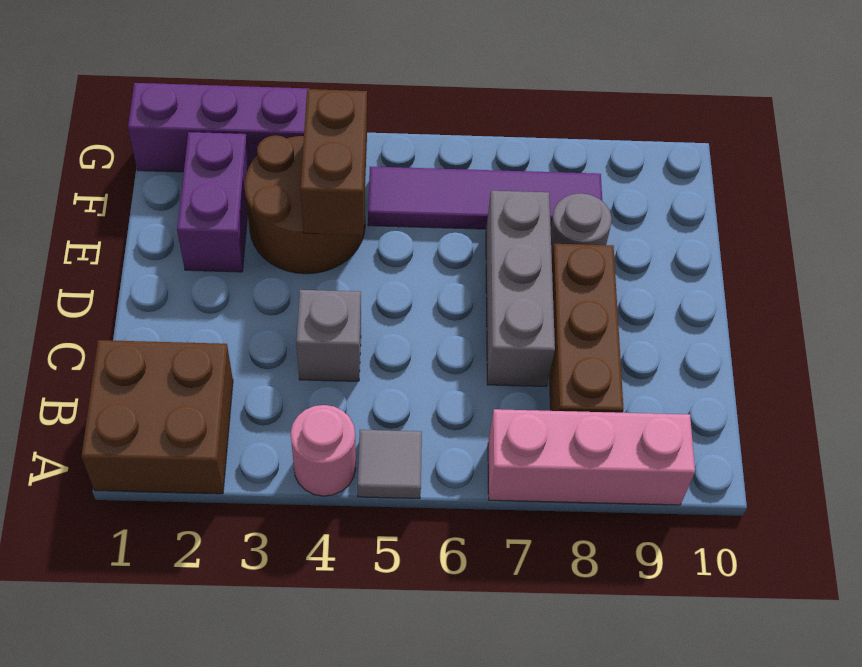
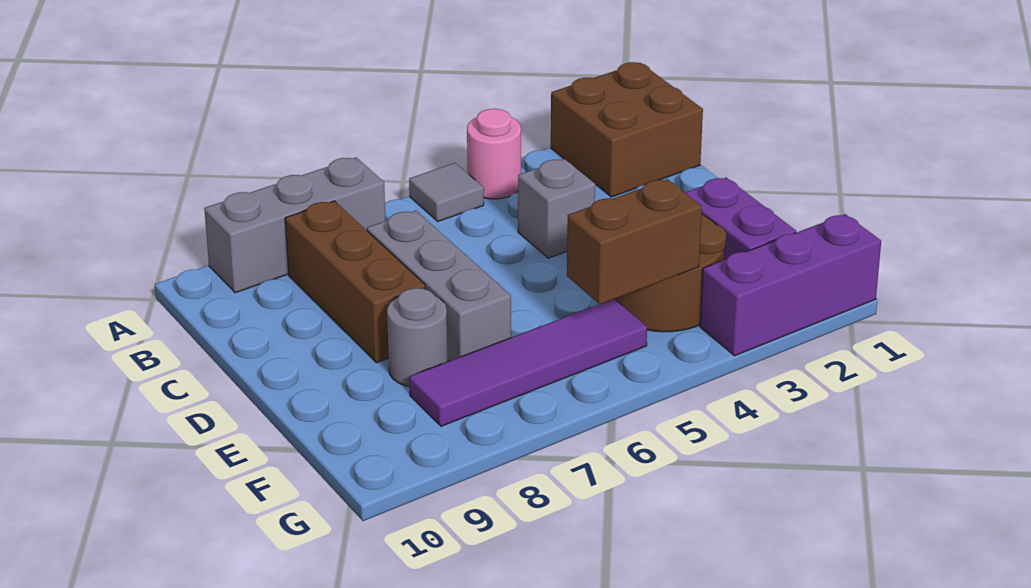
pink 1x3 brick [488,409,695,505] -> grey 1x3 brick [204,157,385,293]
brown 1x2 brick [300,89,367,235] -> brown 1x2 brick turned to [567,179,702,304]

